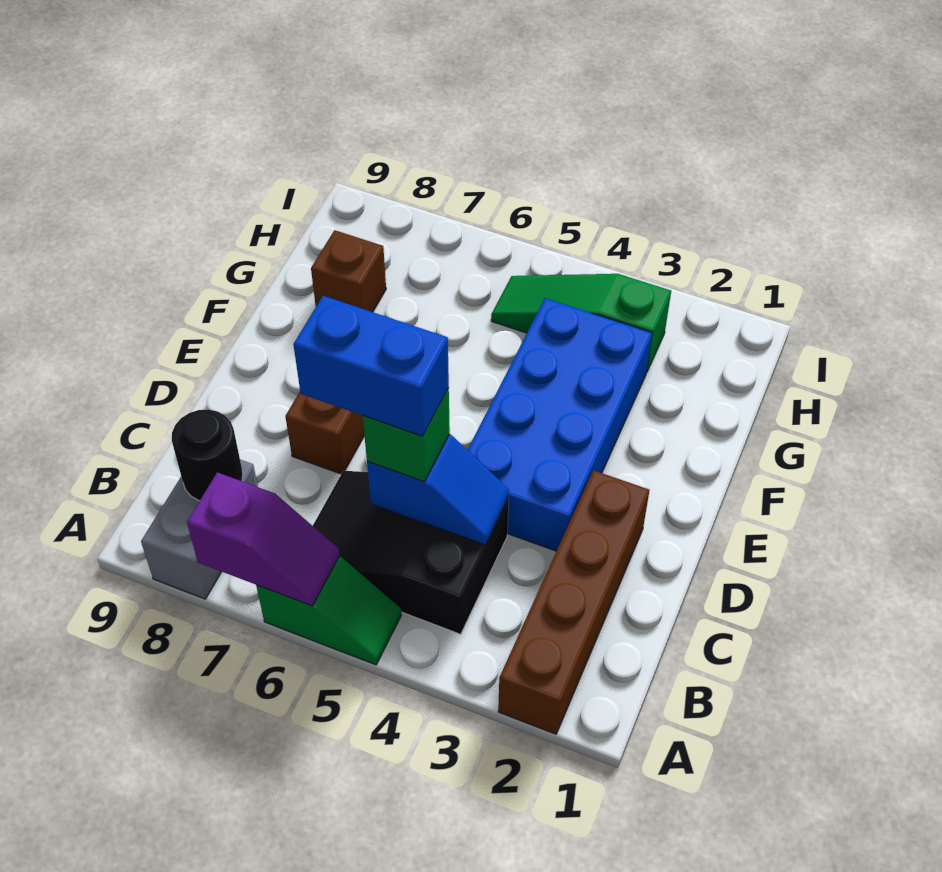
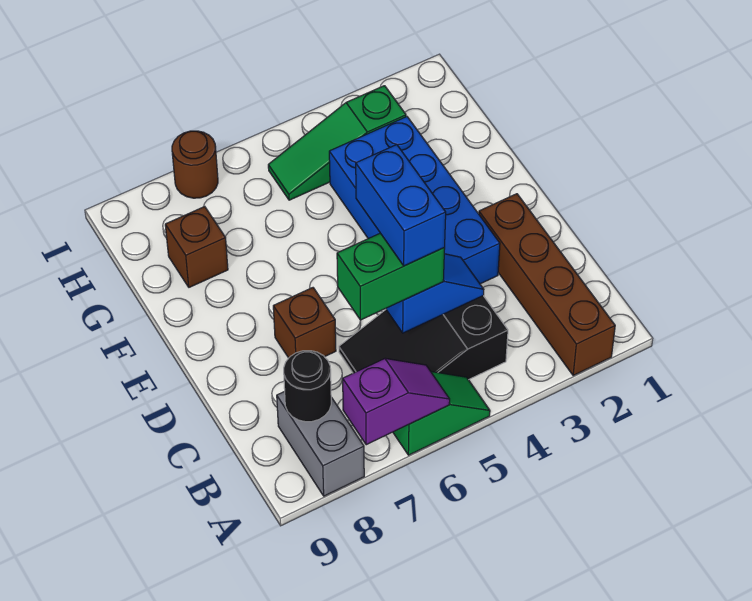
green 1x1 brick [363,388,450,482] -> green 1x2 brick [337,233,445,320]
blue 1x2 brick [293,296,449,436] -> blue 1x2 brick turned to [356,144,446,266]
none -> brown 1x1 round brick [172,131,218,198]

